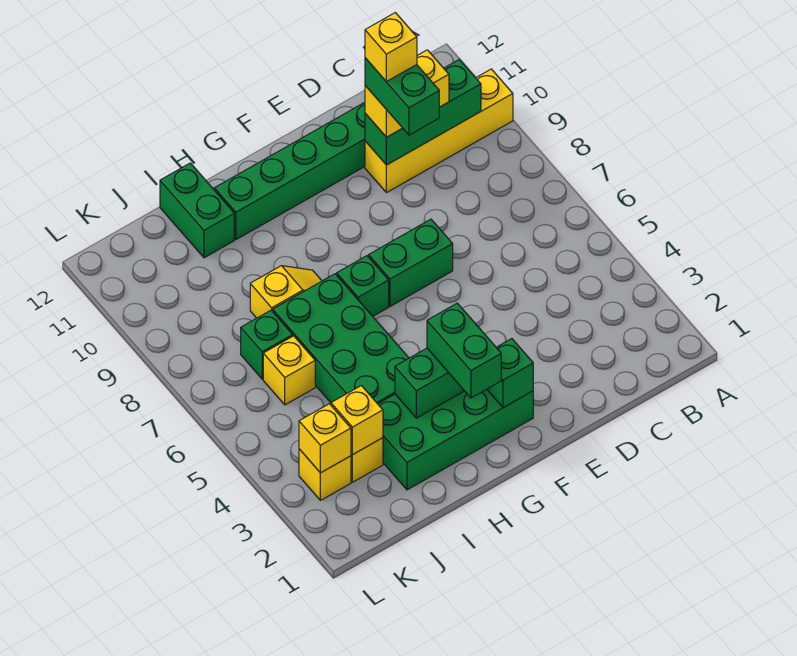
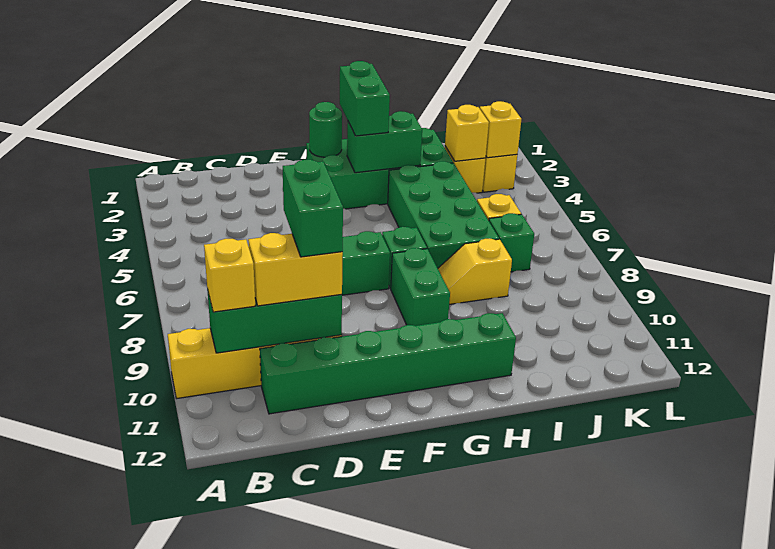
yellow 1x1 brick [365,13,417,82] -> yellow 1x1 brick moved to [204,239,255,312]
green 1x1 brick [487,339,533,408] -> green 1x1 round brick [309,102,342,157]
green 1x2 brick [160,163,234,258] -> green 1x2 brick moved to [390,248,450,326]

